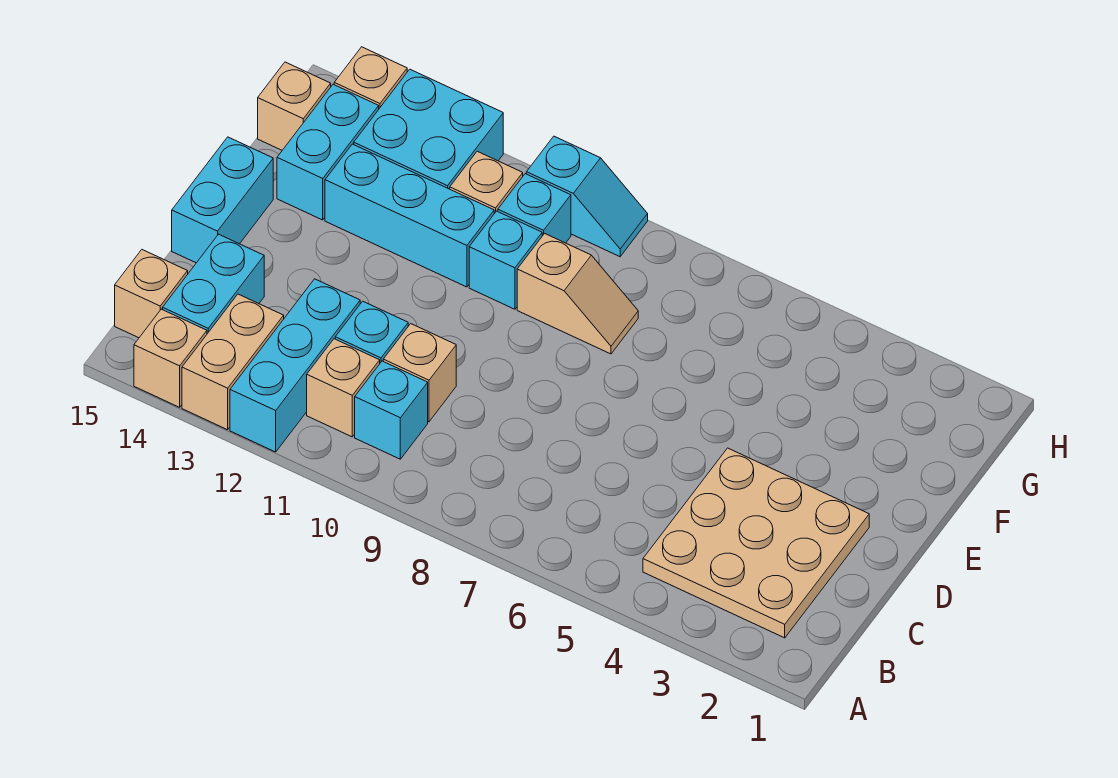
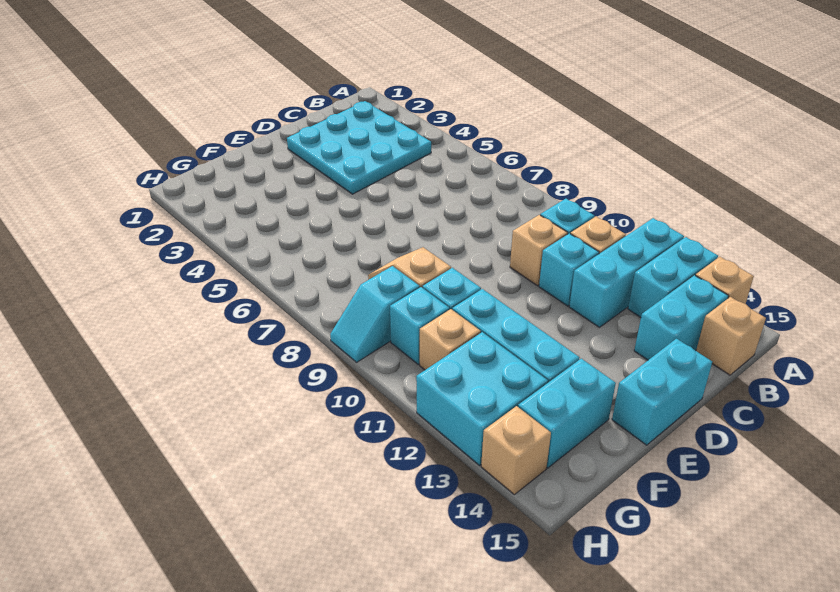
tan 1x2 brick [182,294,284,430] -> cyan 1x2 brick [628,237,718,317]
tan 3x3 plate [643,448,869,638] -> cyan 3x3 plate [287,101,431,194]
tan 1x1 brick [258,62,331,150] -> none
cyan 1x2 slope [526,136,648,257] -> cyan 1x2 slope turned to [330,266,420,362]

